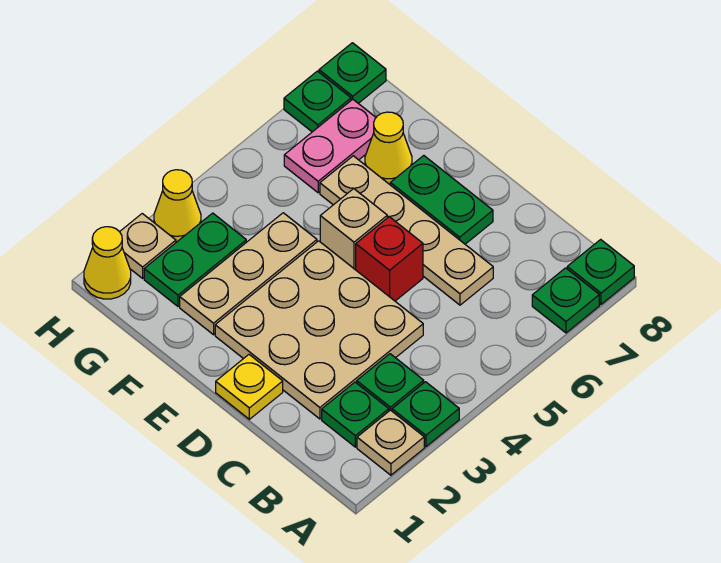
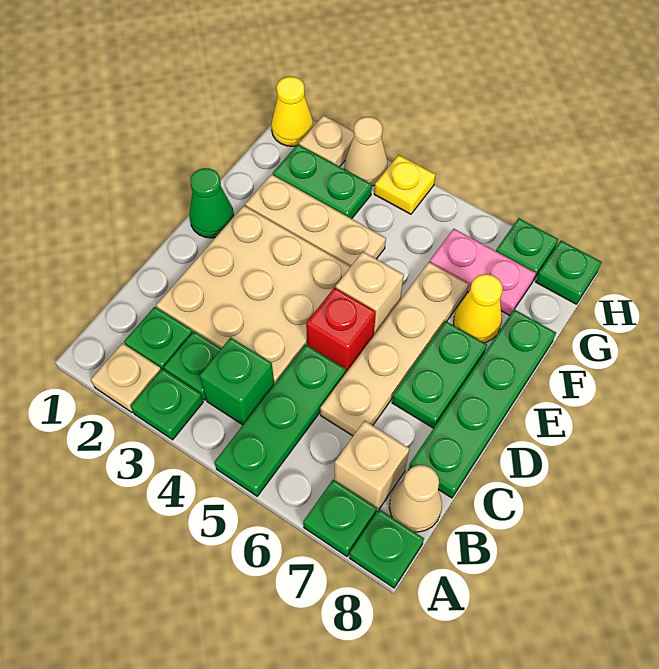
none -> green 1x3 plate [214,345,346,496]
none -> green 1x1 brick [200,338,274,425]
none -> tan 1x1 brick [334,421,409,512]
none -> tan 1x1 cone [389,465,442,532]
none -> green 1x4 plate [409,309,556,498]
yellow 1x1 plate [216,355,283,419] -> yellow 1x1 plate moved to [374,155,435,214]
none -> green 1x1 cone [189,168,234,238]
yellow 1x1 cone [154,170,201,242] -> tan 1x1 cone [345,117,388,186]

